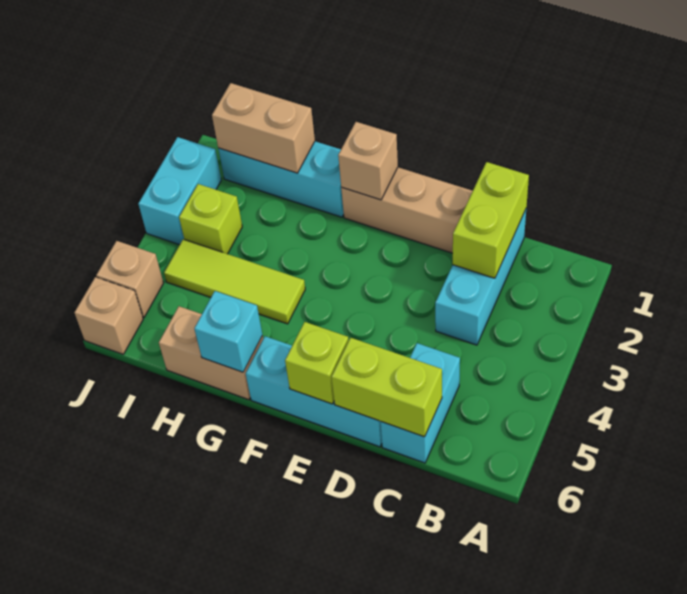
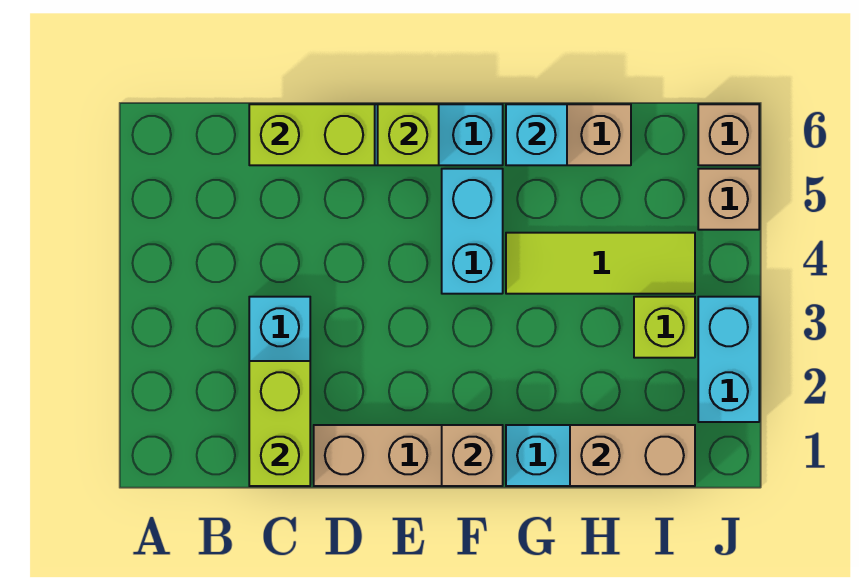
cyan 1x2 brick [381,343,460,463] -> cyan 1x2 brick moved to [442,169,503,294]

